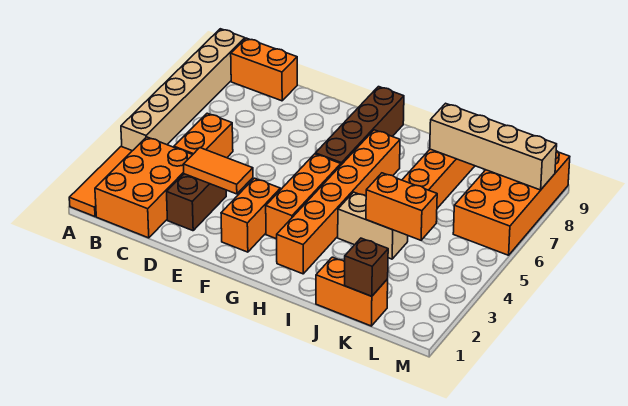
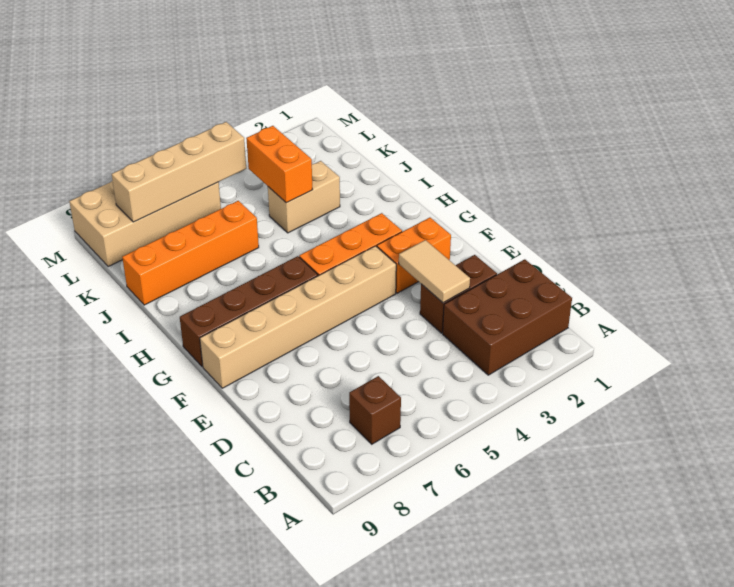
orange 1x3 tile [69,146,132,217] -> none
tan 1x6 brick [121,29,245,151] -> tan 1x6 brick moved to [200,246,396,388]
orange 2x3 brick [95,137,193,238] -> brown 2x3 brick [443,259,572,375]
orange 1x2 brick [231,38,297,101] -> none
orange 1x2 brick [174,113,233,158] -> none
orange 1x2 tile [183,148,253,194] -> tan 1x2 tile [399,240,470,303]
orange 1x6 brick [277,130,400,274] -> none
tan 1x2 brick [338,192,408,259] -> tan 1x2 brick turned to [268,161,340,233]
orange 1x2 brick [316,257,388,326] -> none
tan 1x4 brick [430,103,557,190] -> tan 1x4 brick turned to [112,122,246,222]
brown 1x1 brick [345,238,388,296] -> brown 1x1 brick moved to [349,376,401,444]
orange 2x4 brick [453,151,570,255] -> tan 2x4 brick [69,181,221,267]

